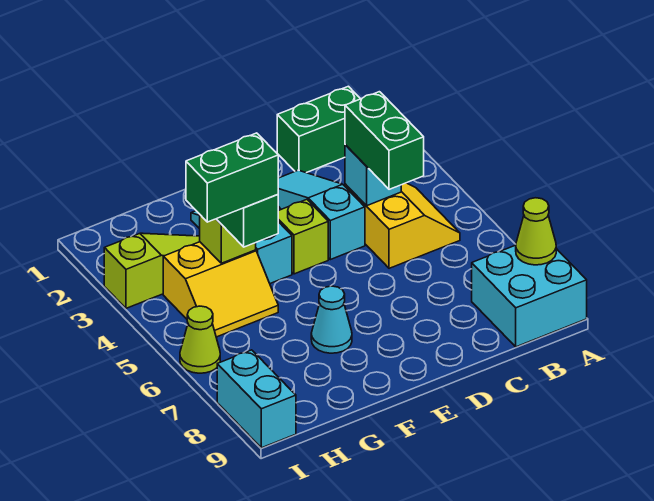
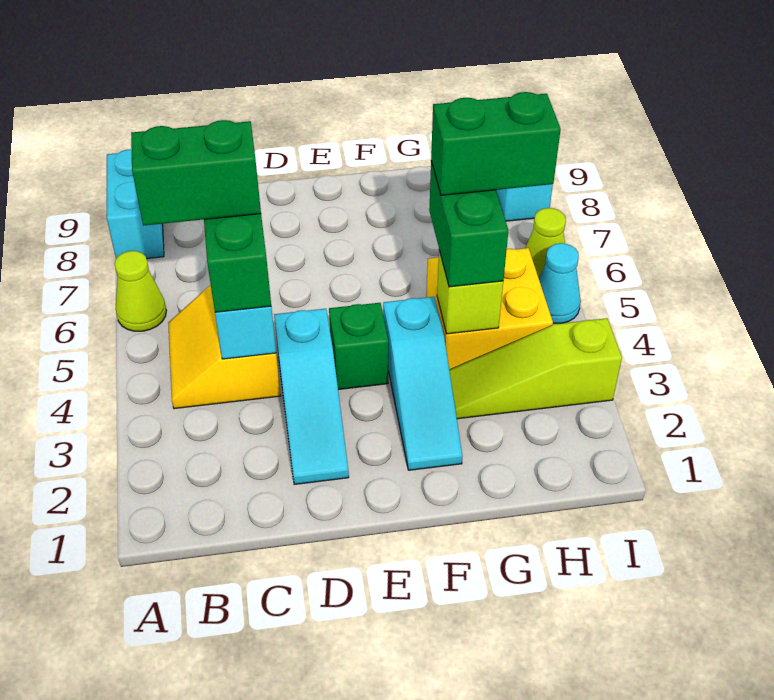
cyan 2x2 brick [472,245,587,347] -> cyan 1x2 brick [107,149,164,259]
lime 1x1 cone [516,198,556,265] -> lime 1x1 cone moved to [114,251,166,331]
green 1x2 brick [277,86,360,173] -> green 1x2 brick moved to [131,120,261,226]
lime 1x1 brick [278,199,328,274] -> green 1x1 brick [329,303,388,390]
cyan 1x1 cone [311,286,352,353] -> cyan 1x1 cone moved to [539,243,581,323]
yellow 2x2 slope [163,242,278,337] -> yellow 2x2 brick [426,248,553,370]

